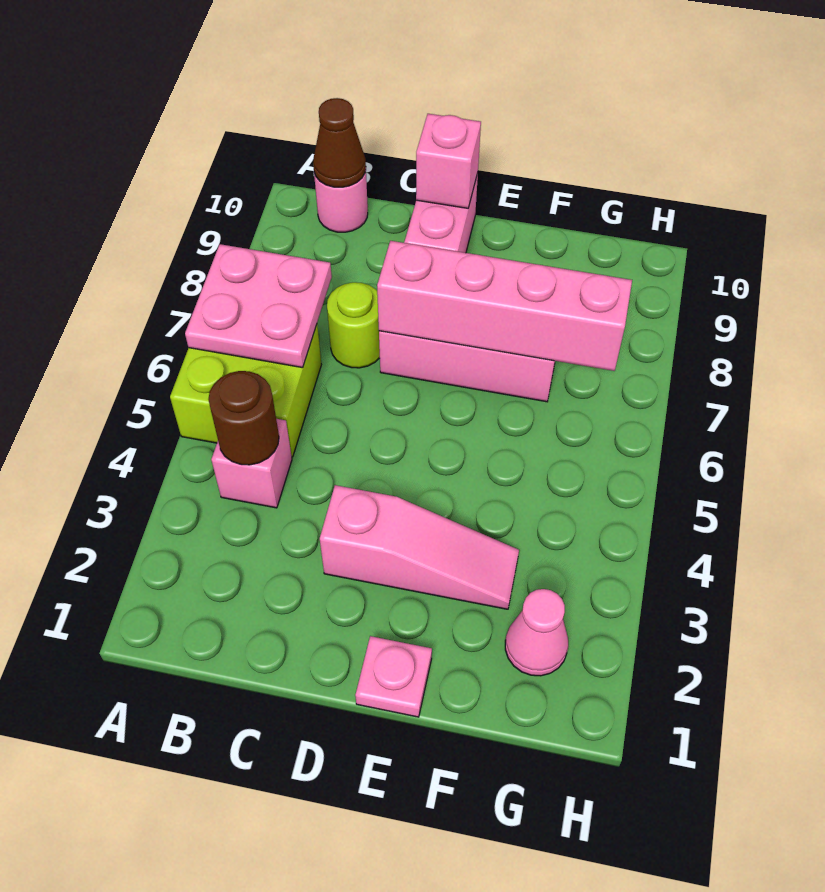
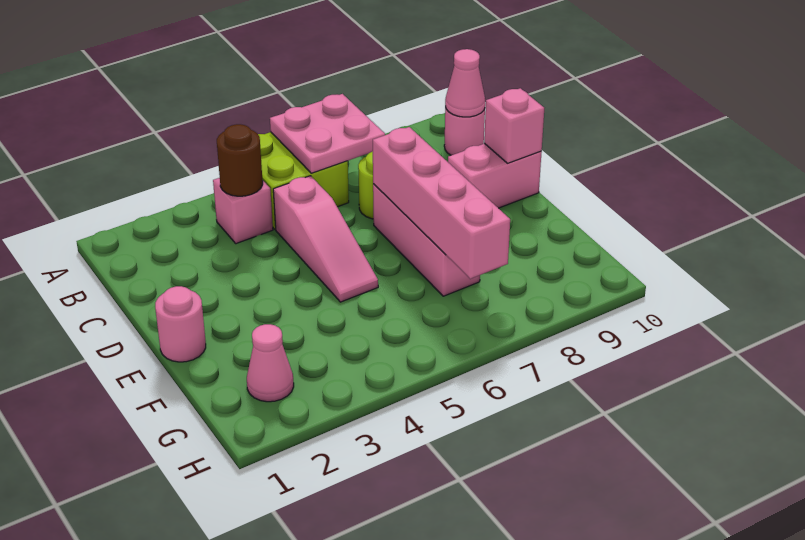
brown 1x1 cone [313,98,366,187] -> pink 1x1 cone [445,49,485,117]
pink 1x3 slope [320,485,519,609] -> pink 1x3 slope moved to [273,176,378,302]
pink 1x1 plate [355,636,432,717] -> pink 1x1 round brick [155,286,206,362]

